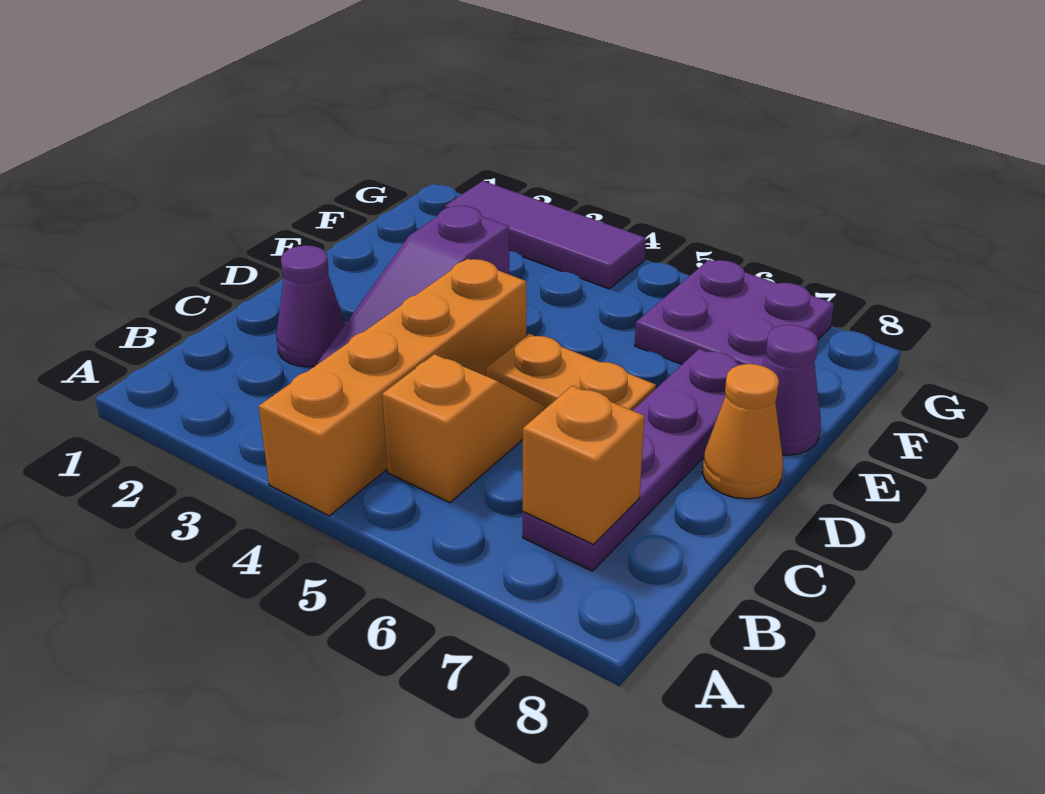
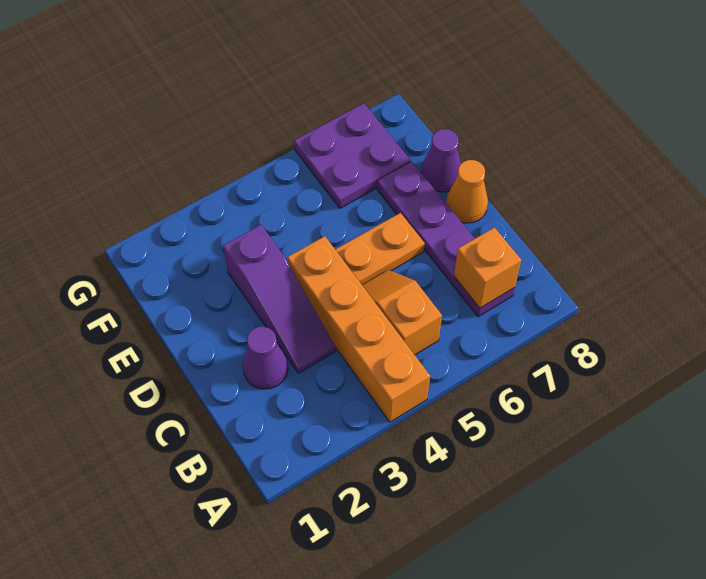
purple 1x3 tile [445,181,646,289] -> none

